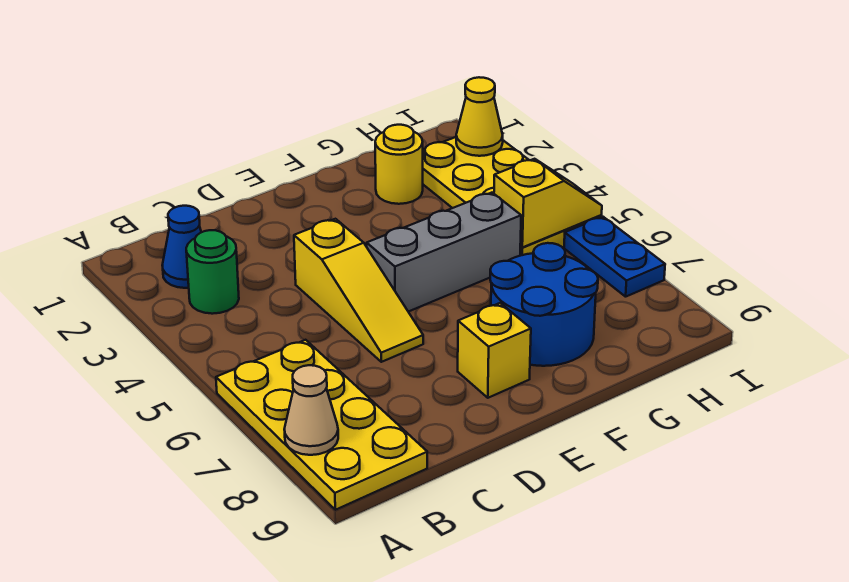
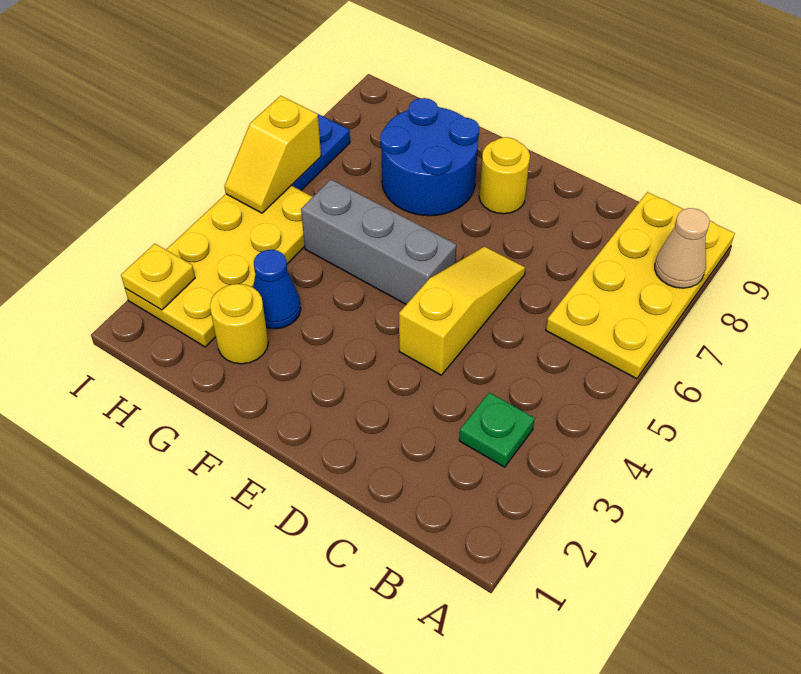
blue 1x1 cone [162,206,201,288] -> blue 1x1 cone moved to [253,250,301,329]
green 1x1 round brick [186,230,239,314] -> green 1x1 plate [459,393,535,467]
yellow 1x1 brick [458,303,531,398] -> yellow 1x1 round brick [479,137,530,214]
yellow 1x2 slope [494,159,602,247] -> yellow 1x2 slope turned to [224,96,321,213]
yellow 1x1 cone [456,77,503,156] -> yellow 1x1 plate [121,244,195,310]

